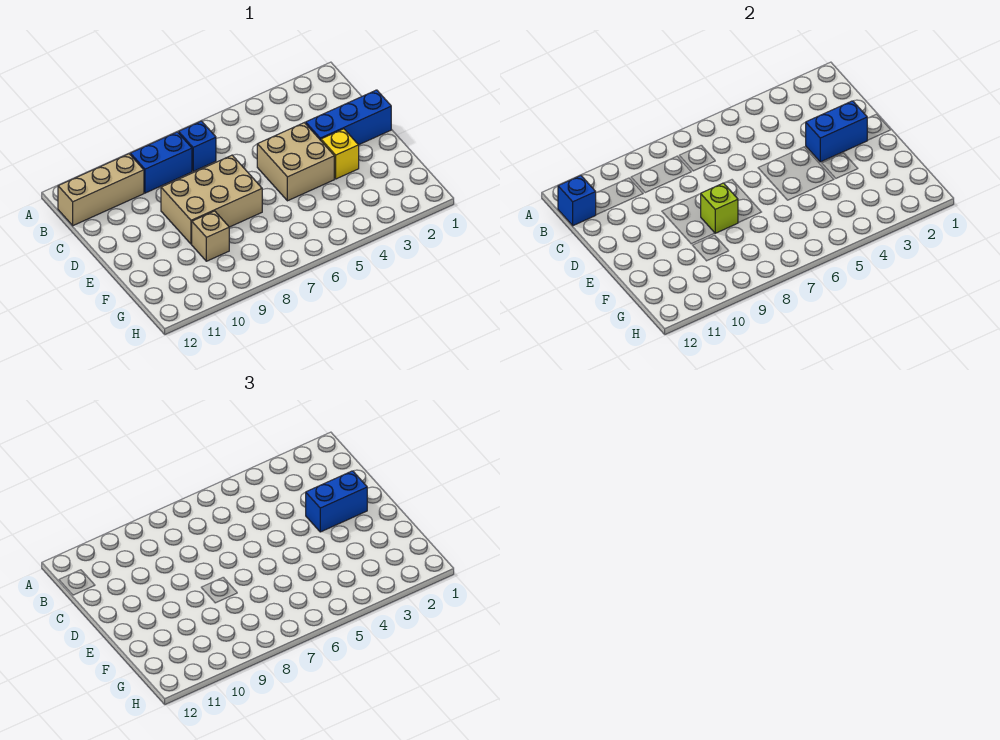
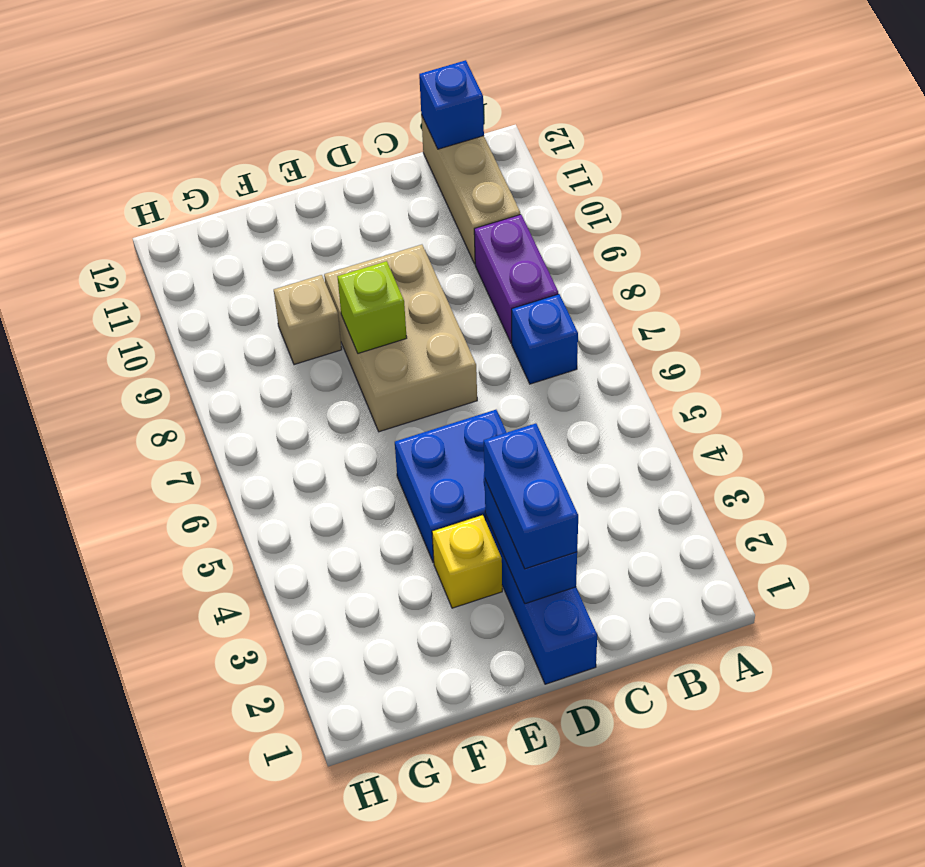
blue 1x2 brick [130,132,192,193] -> purple 1x2 brick [474,214,558,343]
tan 2x2 brick [257,123,334,201] -> blue 2x2 brick [395,410,507,563]

